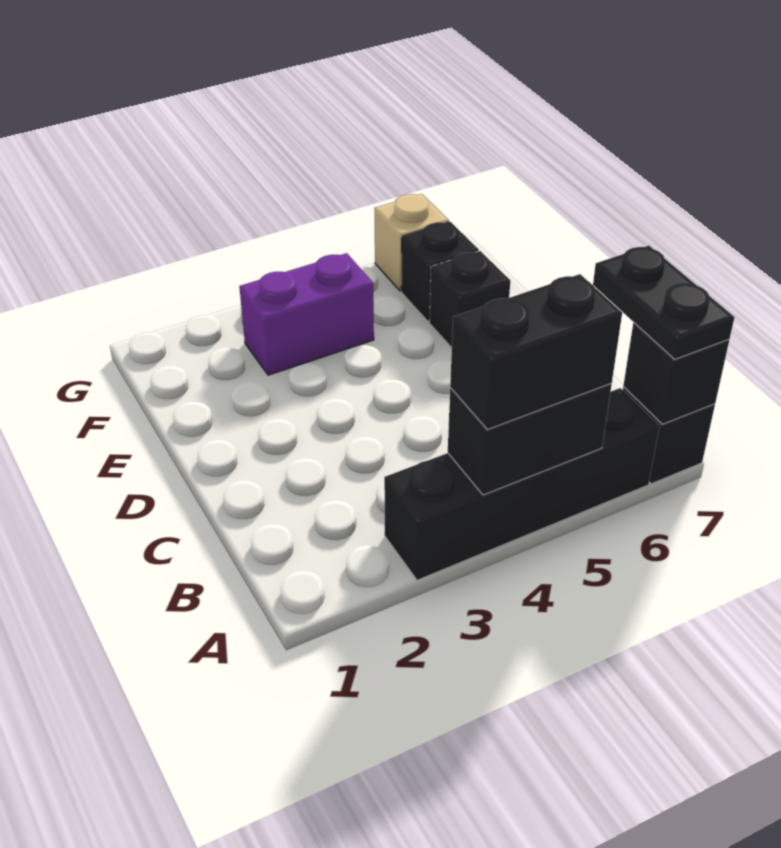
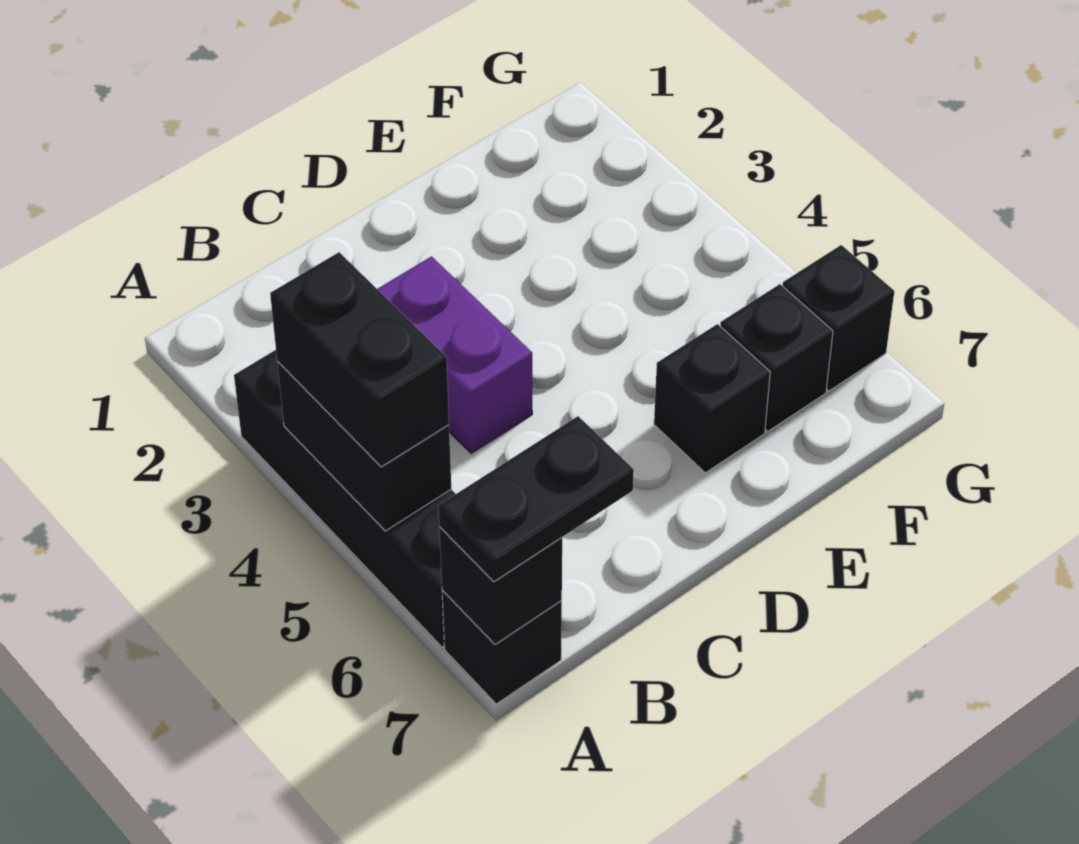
purple 1x2 brick [239,253,374,375] -> purple 1x2 brick moved to [377,257,532,453]
tan 1x1 brick [374,194,449,291] -> black 1x1 brick [783,245,894,391]

